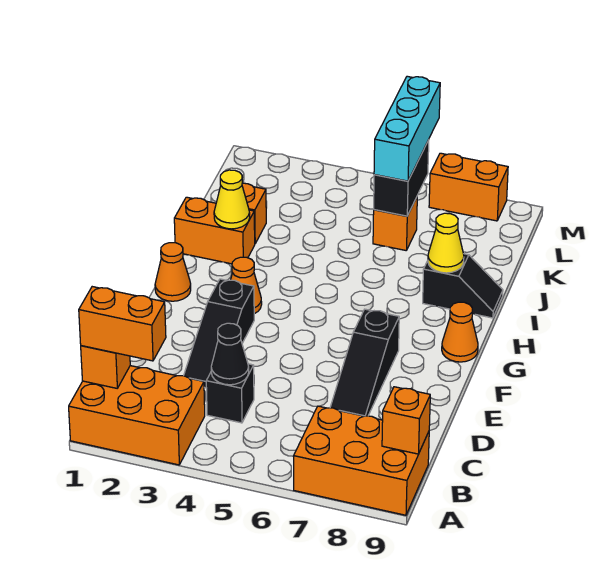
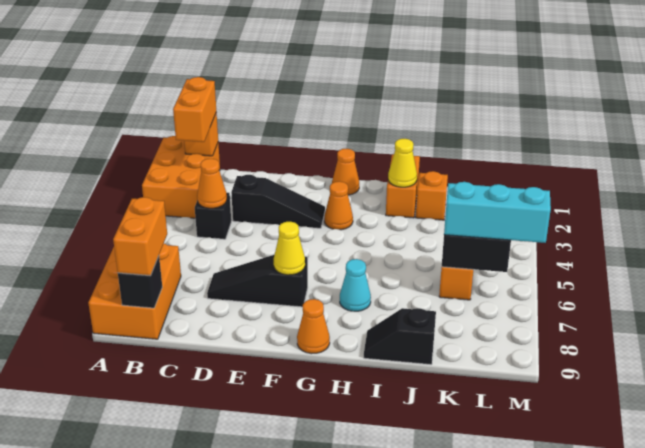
orange 1x1 brick [382,387,430,454] -> black 1x1 brick [118,256,162,308]
black 1x1 cone [211,323,249,385] -> orange 1x1 cone [197,159,227,208]
black 1x3 slope [184,279,254,388] -> black 1x3 slope turned to [231,175,325,228]
none -> cyan 1x1 cone [340,259,371,311]
black 1x2 slope [423,254,503,318] -> black 1x2 slope turned to [364,308,436,365]
yellow 1x1 cone [428,213,464,273] -> yellow 1x1 cone moved to [274,222,305,275]
orange 1x2 brick [429,153,508,221] -> orange 1x2 brick moved to [113,197,167,276]

